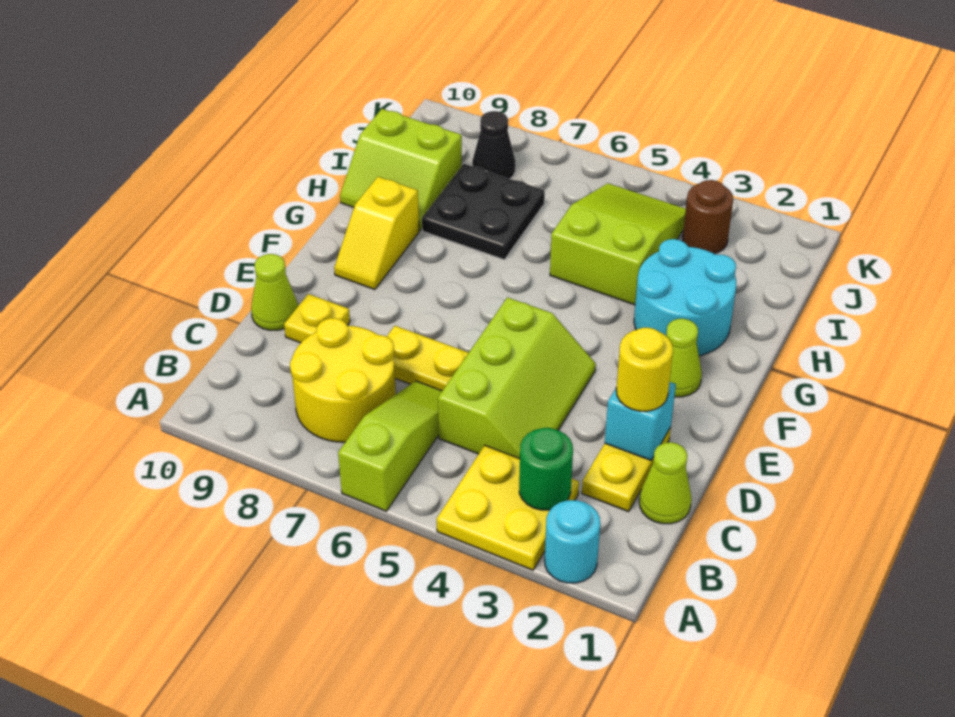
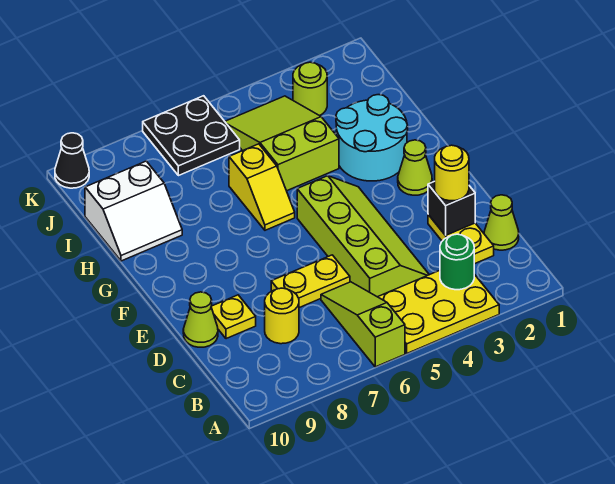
cyan 1x1 round brick [545,500,600,583] -> none
yellow 2x2 plate [437,446,579,570] -> yellow 2x3 plate [378,270,499,353]
yellow 2x2 round brick [290,318,396,442] -> yellow 1x1 round brick [265,288,299,344]
lime 2x3 slope [438,297,596,459] -> lime 2x4 slope [297,176,429,297]
cyan 1x1 brick [605,382,676,460] -> black 1x1 brick [428,181,475,235]
yellow 1x2 slope [334,177,419,290] -> yellow 1x2 slope moved to [229,144,295,230]
black 2x2 plate [422,164,545,260] -> black 2x2 plate moved to [143,96,240,176]
lime 2x2 slope [340,109,462,230] -> white 2x2 slope [85,161,182,261]
brown 1x1 round brick [683,180,733,254] -> lime 1x1 round brick [293,62,327,116]
black 1x1 cone [472,111,515,179] -> black 1x1 cone moved to [55,133,89,188]

